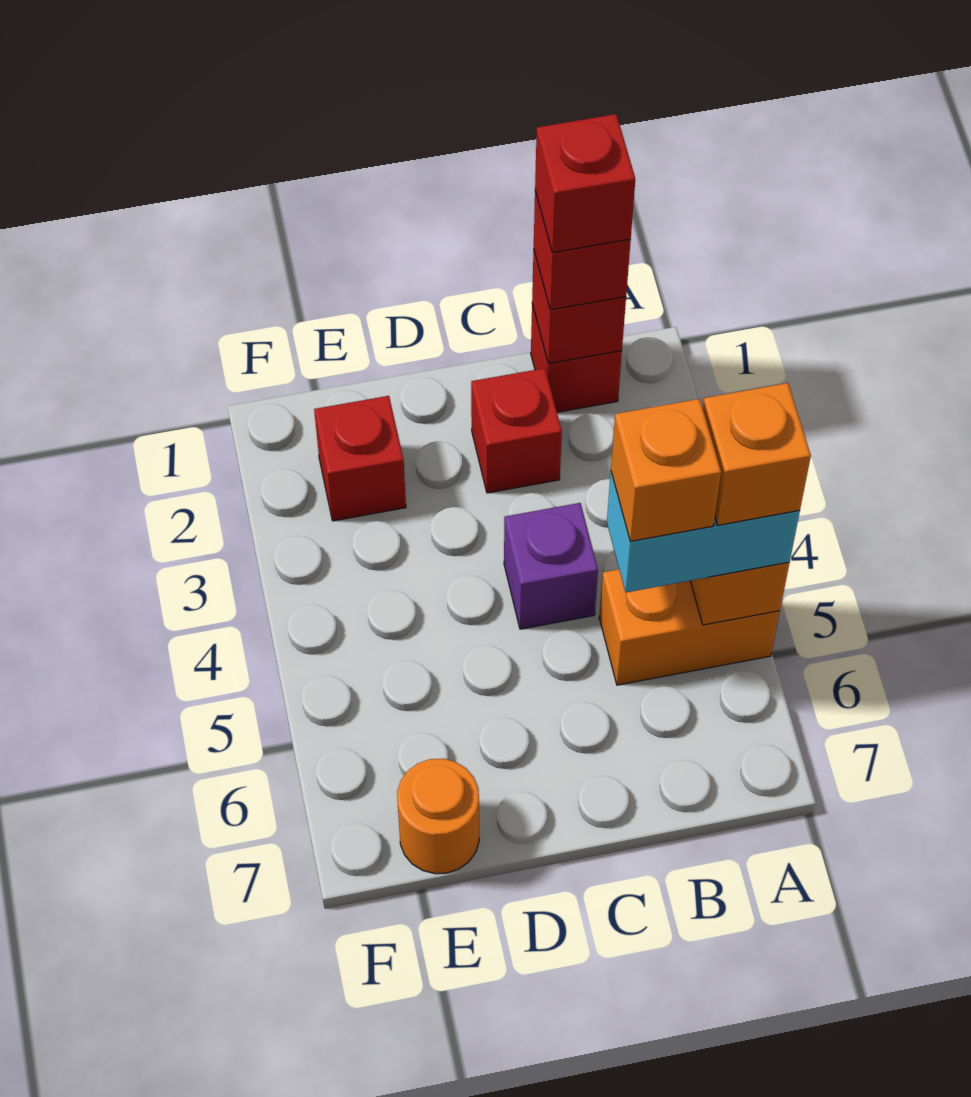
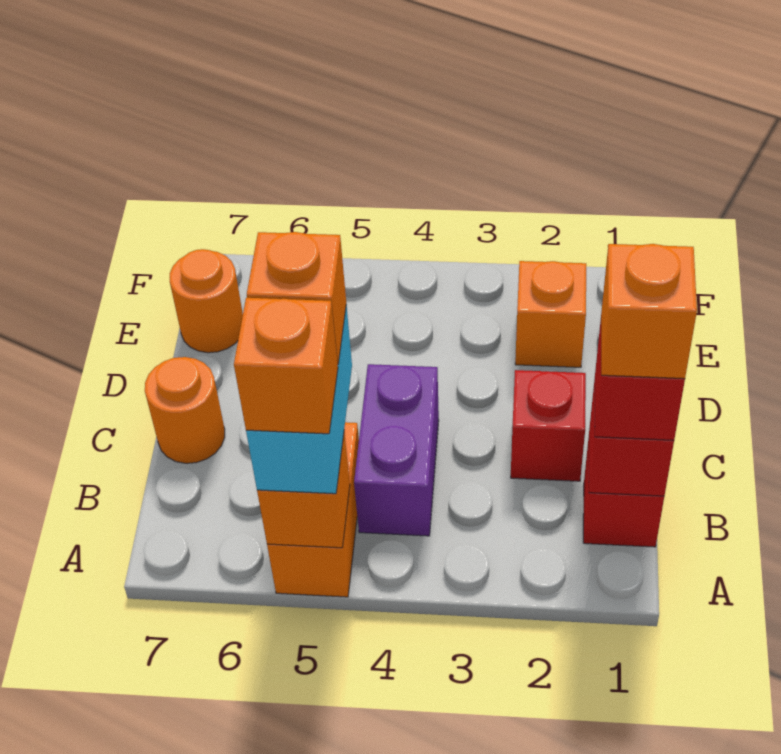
red 1x1 brick [535,114,635,253] -> orange 1x1 brick [601,244,697,379]
purple 1x1 brick [504,503,598,629] -> purple 1x2 brick [354,364,439,536]
none -> orange 1x1 round brick [145,357,225,463]
red 1x1 brick [314,396,406,521] -> orange 1x1 brick [515,261,586,367]

